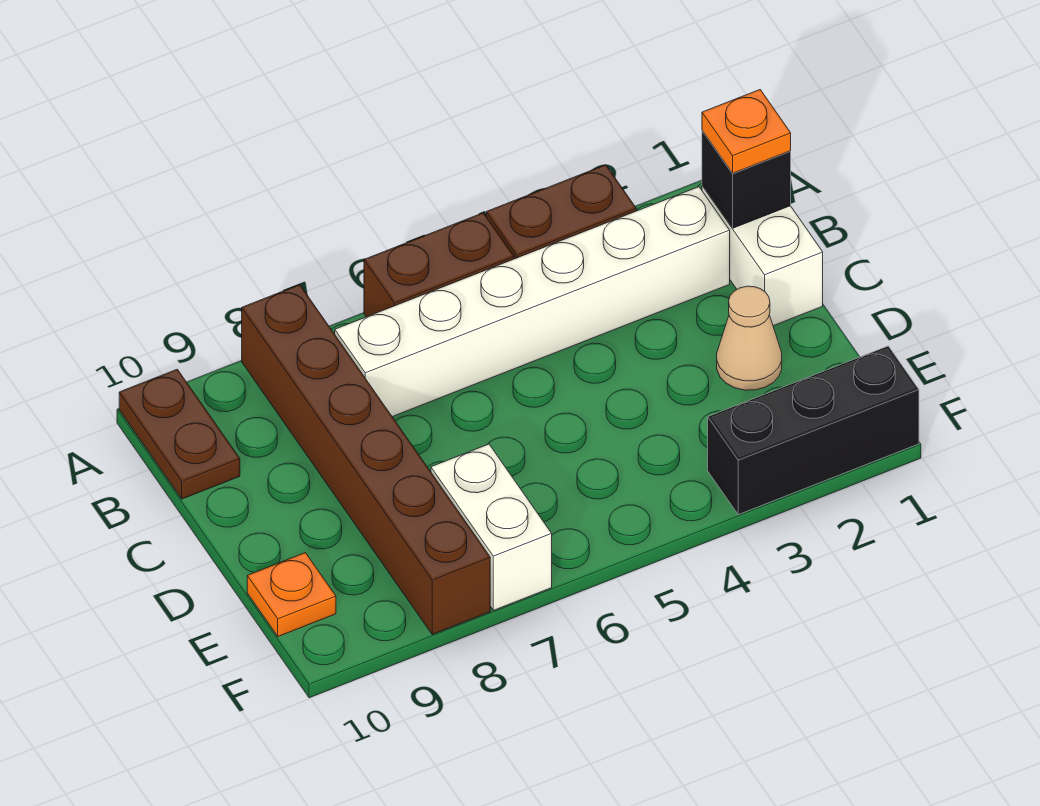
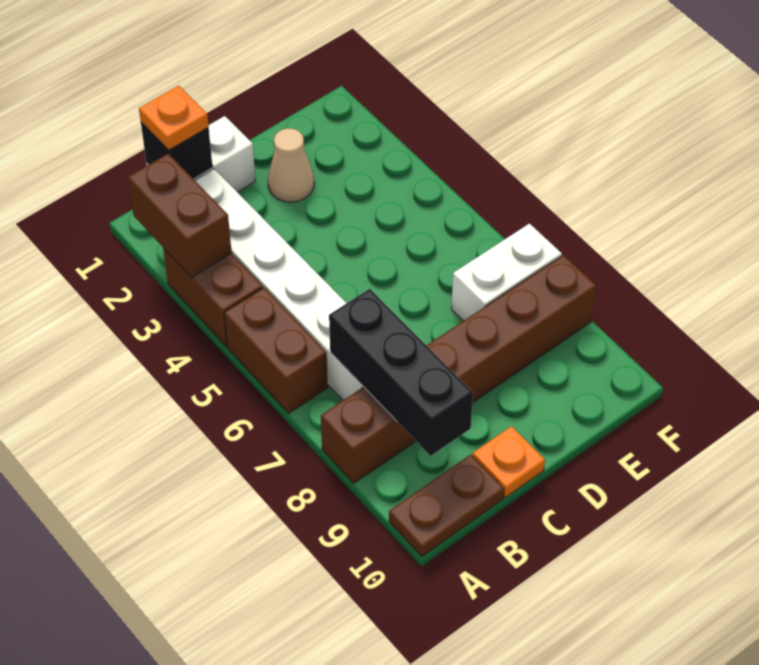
none -> brown 1x2 brick [128,154,232,277]
orange 1x1 plate [247,553,336,636] -> orange 1x1 plate moved to [473,426,545,498]
black 1x3 brick [708,346,919,514] -> black 1x3 brick moved to [329,289,473,456]

